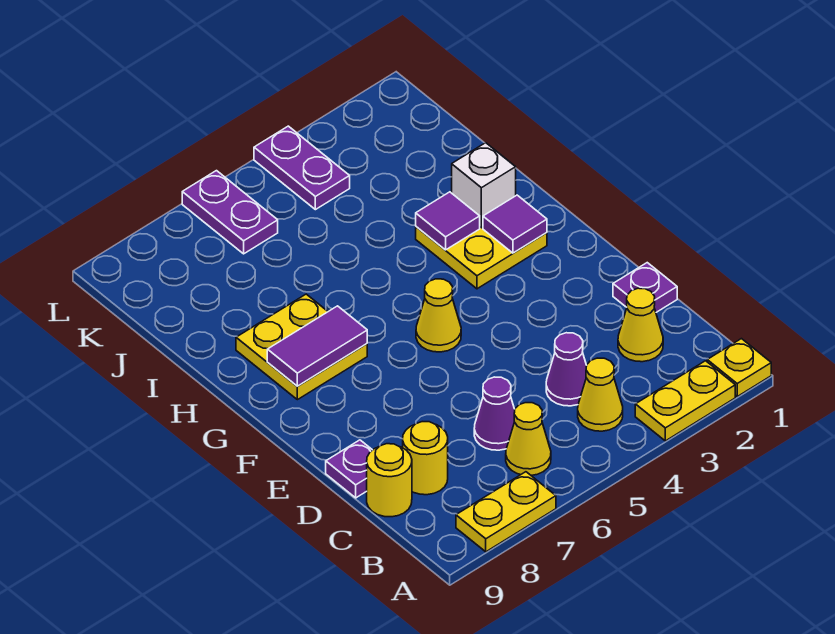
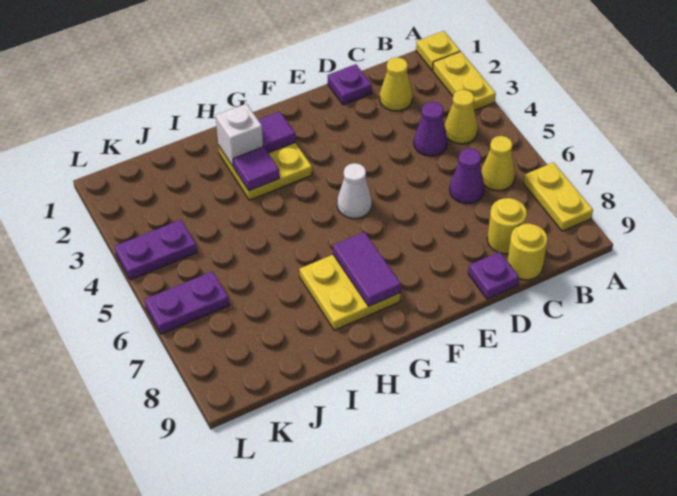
yellow 1x1 cone [416,279,461,352] -> white 1x1 cone [337,163,372,218]

